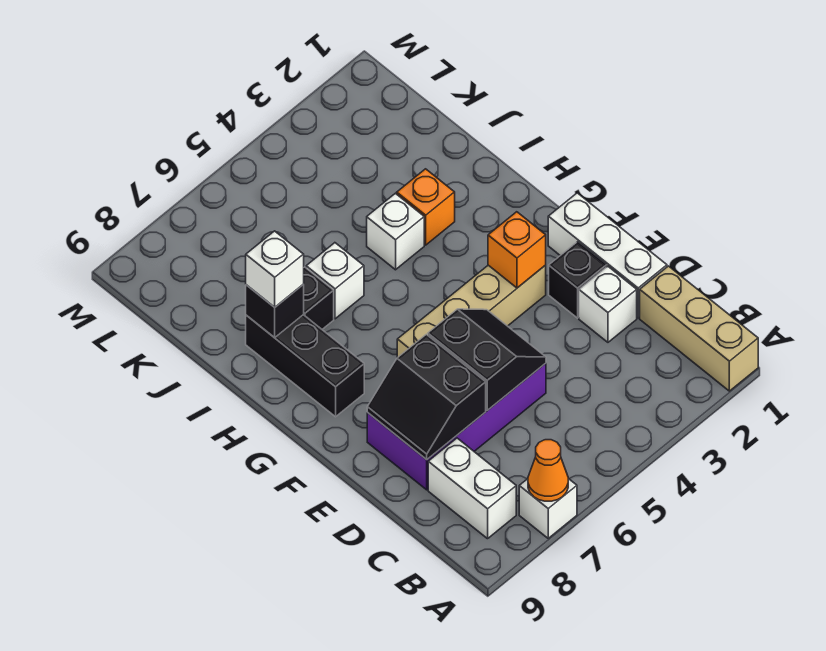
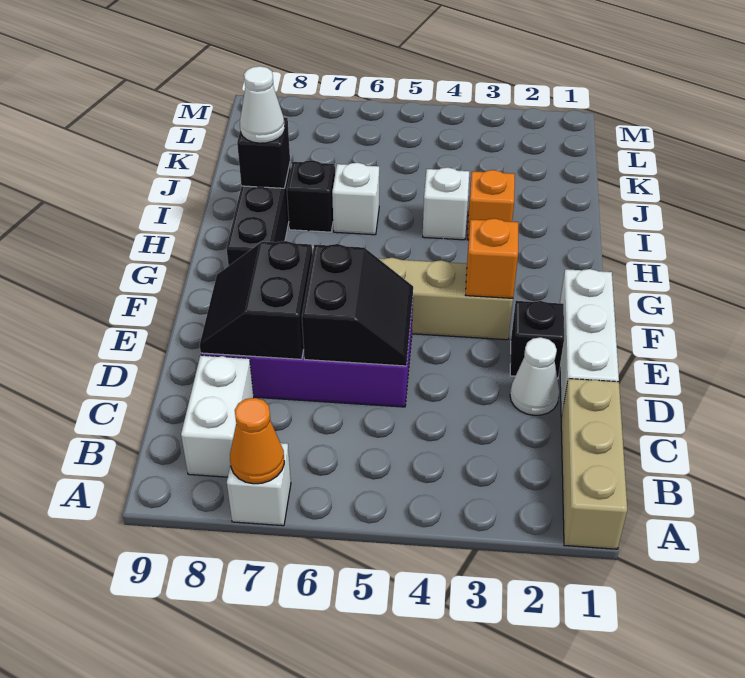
white 1x1 brick [579,266,637,342] -> white 1x1 cone [510,337,559,415]
white 1x1 brick [246,231,304,307] -> white 1x1 cone [240,66,285,143]

